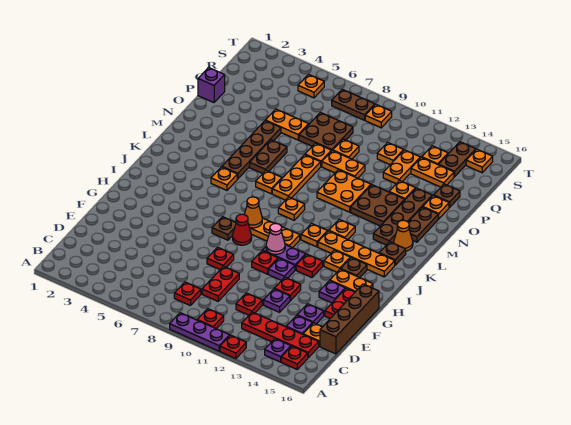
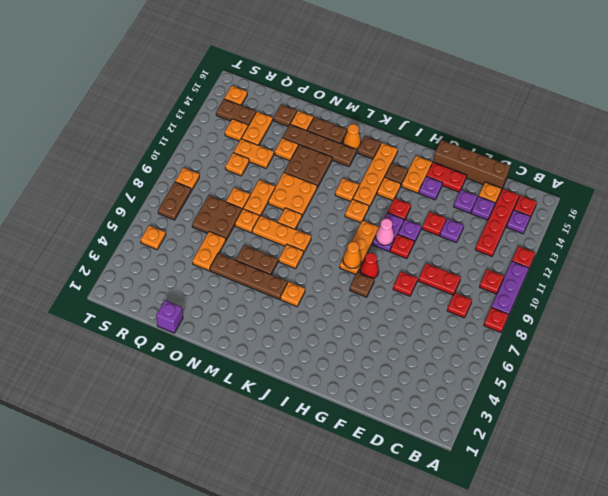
red 1x1 plate [236,293,262,315] -> red 1x1 plate moved to [484,307,509,332]
orange 1x1 plate [278,197,305,220] -> orange 1x1 plate moved to [278,208,302,229]

